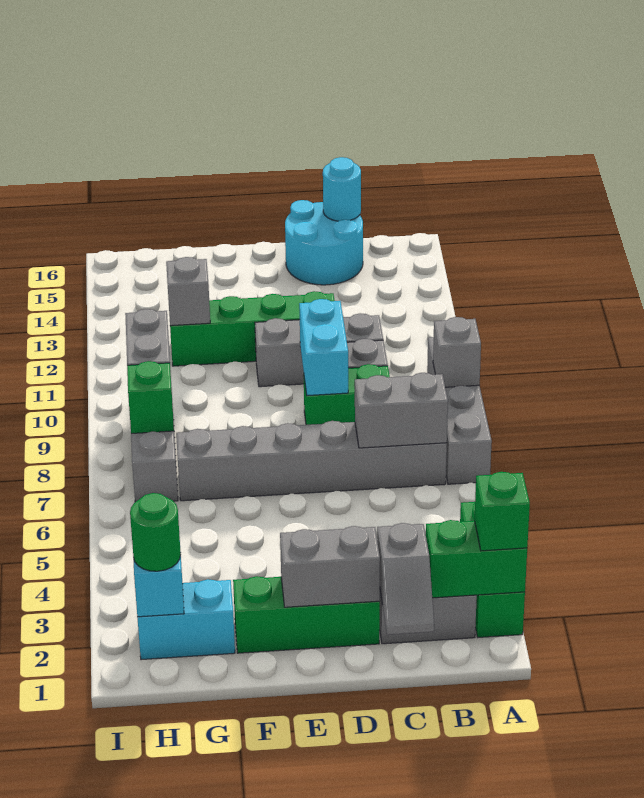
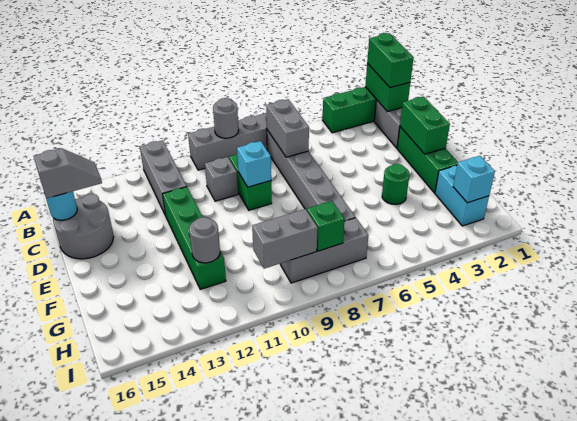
green 1x1 brick [474,472,530,551] -> green 1x2 brick [367,33,414,88]
grey 1x1 brick [433,317,481,387] -> grey 1x1 round brick [213,98,239,138]
grey 1x2 slope [377,523,434,635] -> grey 1x2 slope moved to [34,148,102,198]
grey 1x3 brick [255,313,383,387] -> grey 1x3 brick moved to [140,140,187,216]
cyan 2x2 round brick [285,200,363,285] -> grey 2x2 round brick [53,194,114,259]
grey 1x2 brick [280,526,380,607] -> green 1x2 brick [400,97,450,154]
cyan 1x2 brick [299,299,348,396] -> cyan 1x1 brick [237,141,271,187]
grey 1x1 brick [166,257,210,326] -> grey 1x1 round brick [189,217,220,263]
green 1x1 round brick [130,493,181,571] -> green 1x1 round brick moved to [382,164,410,205]

